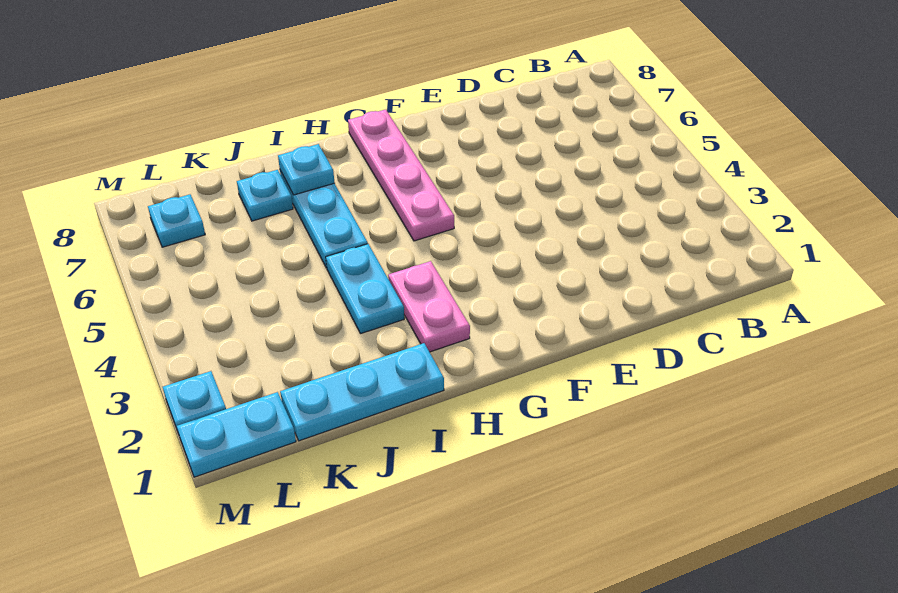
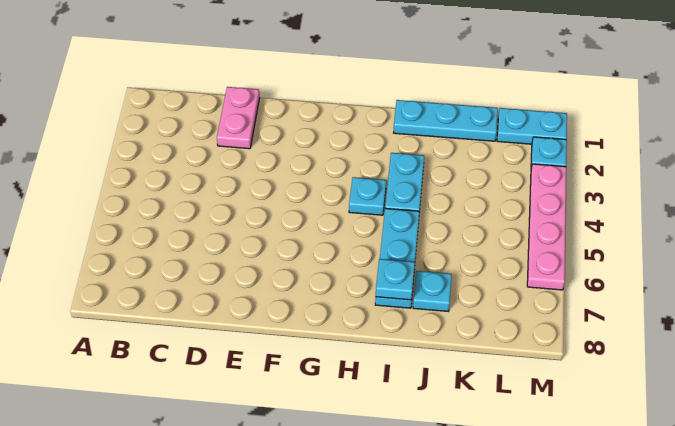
pink 1x4 plate [348,109,454,241] -> pink 1x4 plate moved to [527,164,566,290]
pink 1x2 plate [388,261,470,352] -> pink 1x2 plate moved to [217,87,260,149]
cyan 1x1 plate [148,195,205,247] -> cyan 1x1 plate moved to [349,177,386,215]

